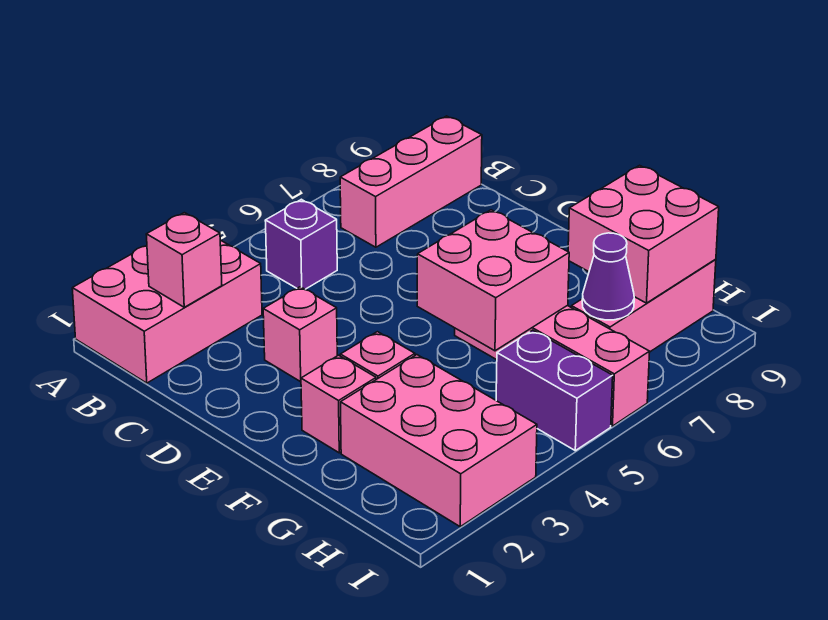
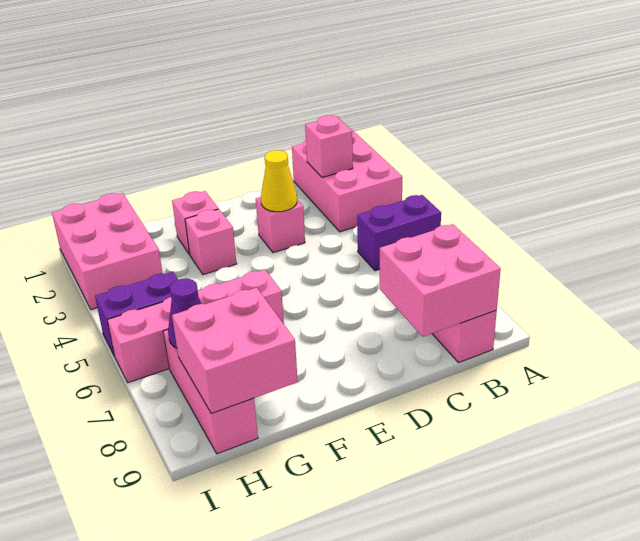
purple 1x1 brick [265,199,337,289] -> purple 1x2 brick [357,195,441,271]
none -> yellow 1x1 cone [261,150,297,212]
pink 2x2 brick [417,210,569,351] -> pink 2x2 brick moved to [380,224,501,337]
pink 2x3 brick [341,355,537,527] -> pink 2x3 brick turned to [52,193,162,310]

